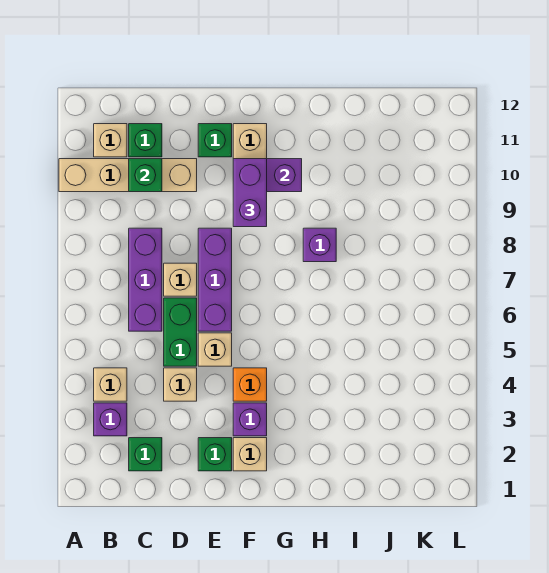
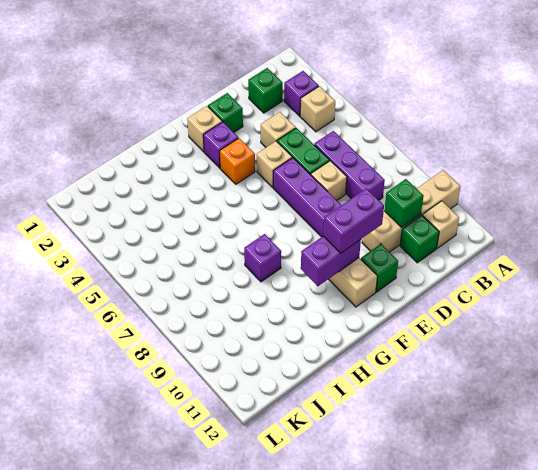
purple 1x2 brick [233,159,267,227] -> purple 1x2 brick turned to [323,188,384,253]

